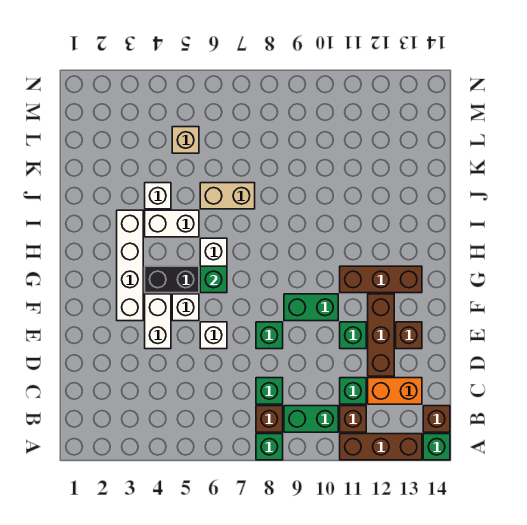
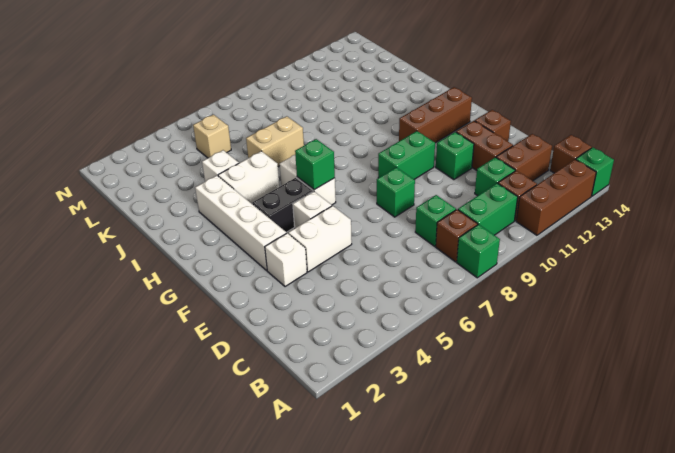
orange 1x2 brick [368,378,422,404] -> brown 1x2 brick [496,134,552,181]
brown 1x3 brick [368,294,394,376] -> brown 1x2 brick [456,121,513,170]
white 1x2 brick [145,294,171,349] -> white 1x2 brick turned to [288,206,352,272]
white 1x1 brick [200,322,227,349] -> white 1x1 brick moved to [265,233,307,287]

